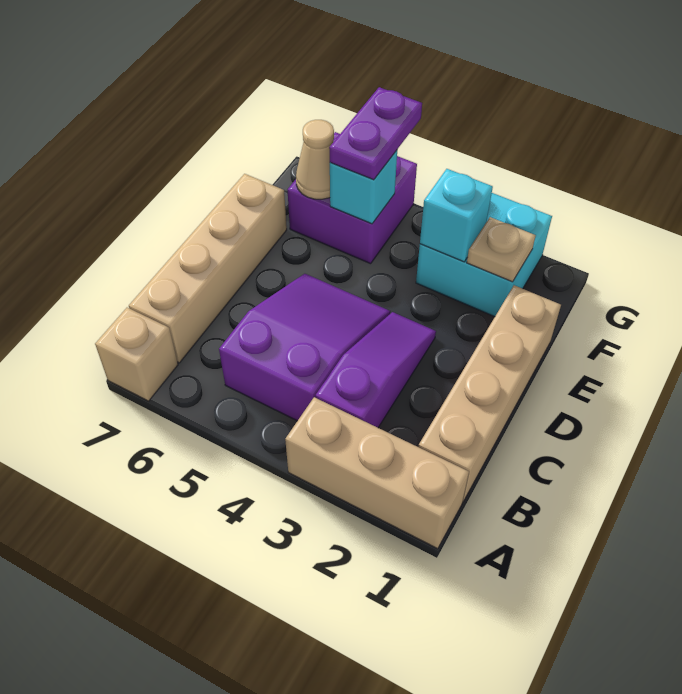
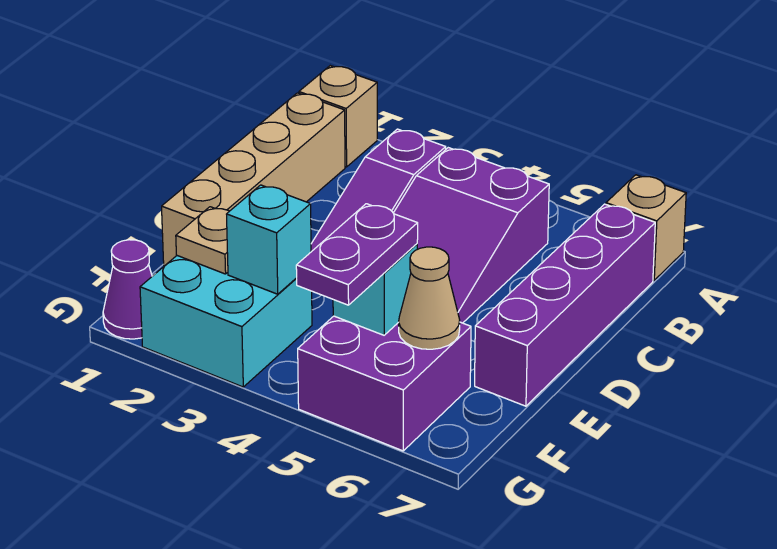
tan 1x3 brick [285,397,469,549] -> tan 1x1 brick [299,66,377,167]
tan 1x4 brick [129,174,287,363] -> purple 1x4 brick [475,204,655,406]
none -> purple 1x1 cone [103,240,152,339]

